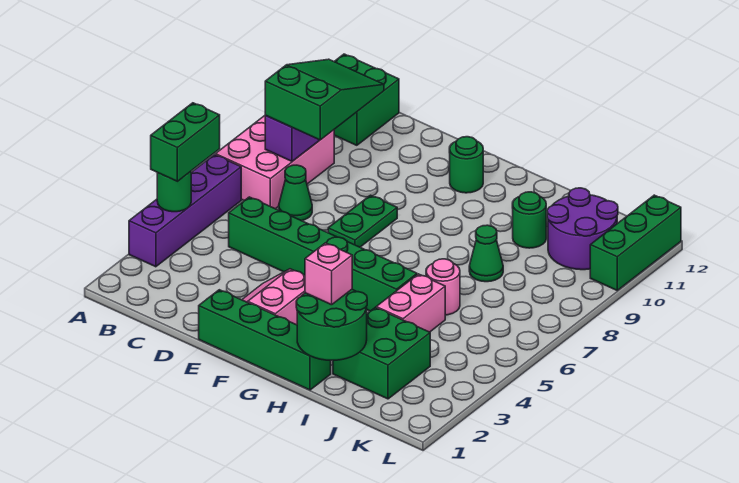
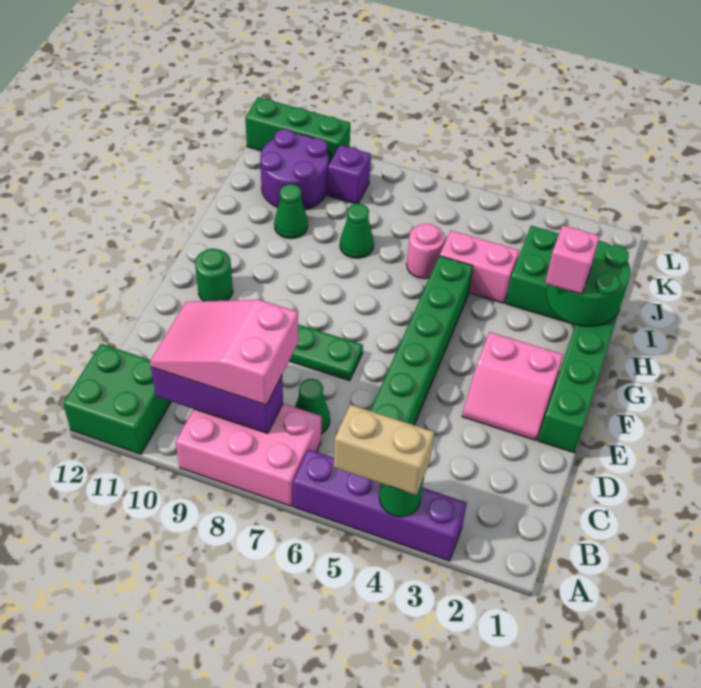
green 1x2 brick [151,103,220,181] -> tan 1x2 brick [334,404,434,495]
green 2x3 slope [265,59,384,140] -> pink 2x3 slope [150,300,298,405]
green 1x1 round brick [513,192,546,248] -> green 1x1 cone [274,184,308,239]
none -> purple 1x1 brick [328,145,371,204]

